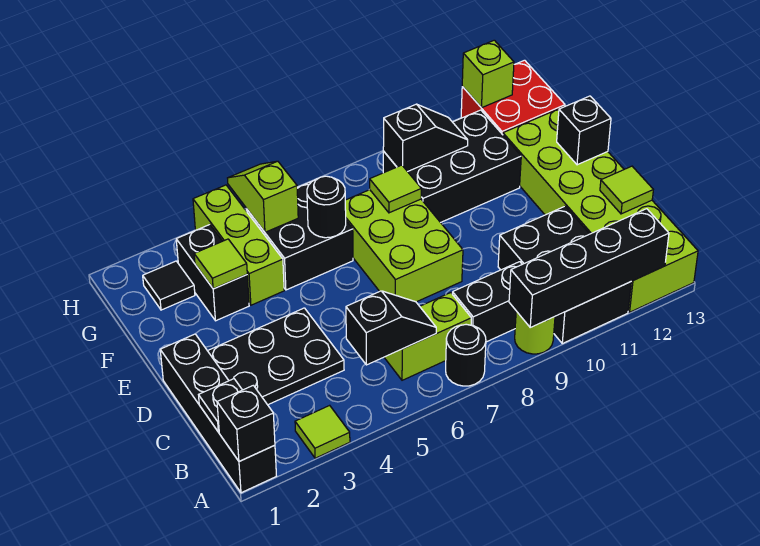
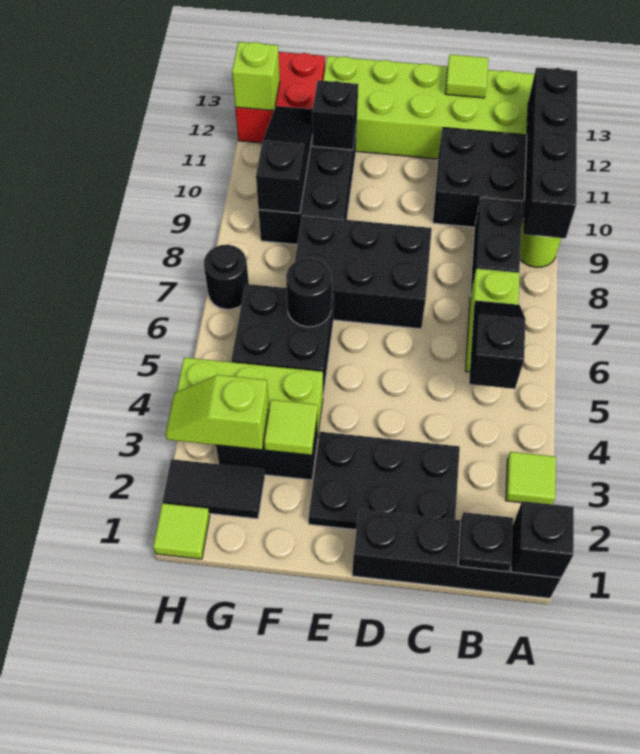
black 1x1 round brick [446,324,486,386] -> black 1x1 round brick moved to [204,245,249,309]
black 2x3 plate [208,308,344,405] -> black 2x3 plate turned to [309,432,460,530]
lime 2x3 brick [345,190,463,302] -> black 2x3 brick [295,216,432,329]
black 1x1 brick [557,96,611,165] -> black 1x1 brick moved to [312,80,358,150]
lime 1x1 tile [370,165,421,213] -> lime 1x1 tile moved to [153,503,210,559]
black 1x1 tile [143,261,195,310] -> black 1x2 tile [163,459,265,519]
lime 1x2 slope [228,161,298,232] -> lime 1x2 slope moved to [166,375,269,450]
black 1x2 slope [383,104,468,172] -> black 1x3 slope [256,106,313,213]

